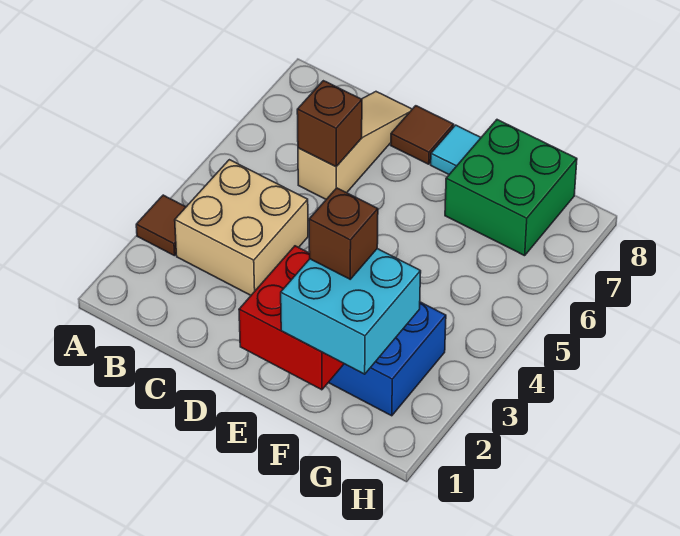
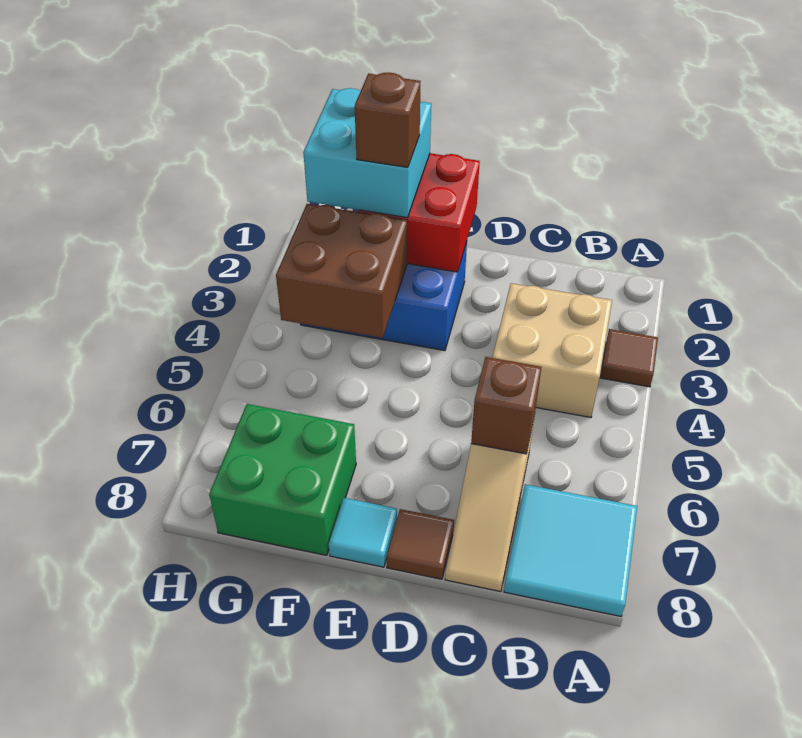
none -> cyan 2x2 tile [504,484,637,616]
none -> brown 2x2 brick [276,204,407,338]

